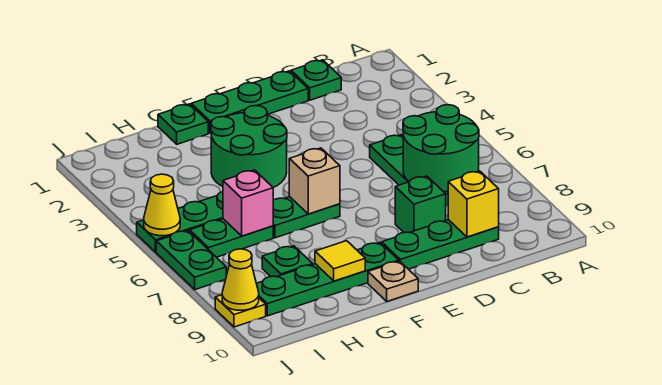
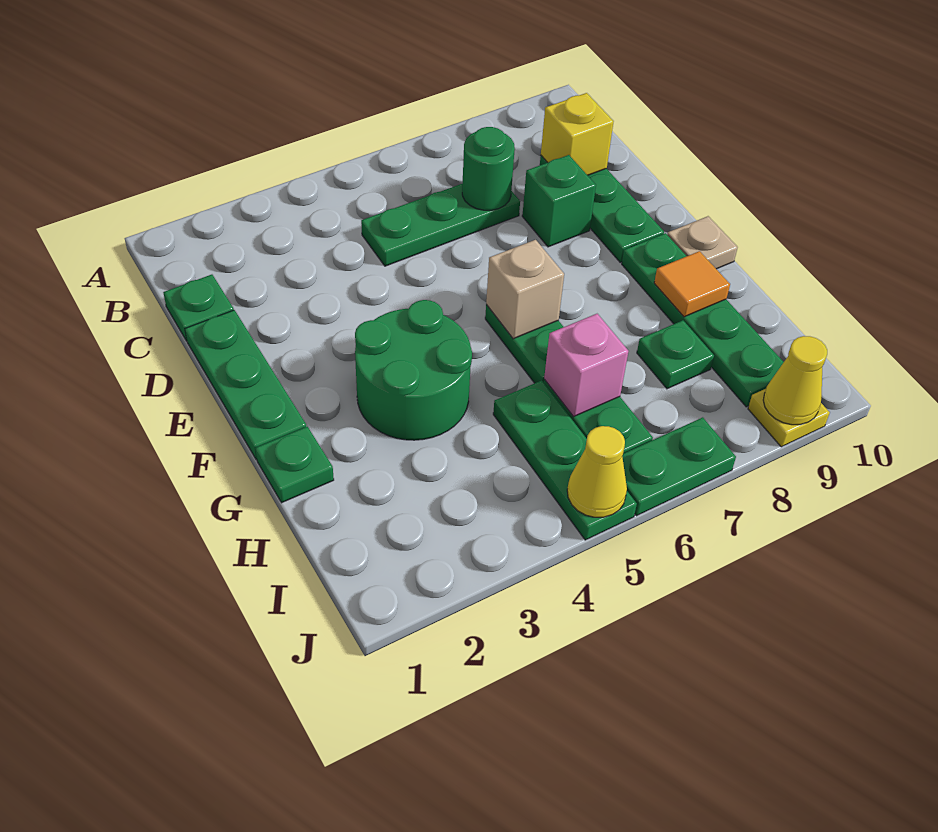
green 2x2 round brick [403,105,479,192] -> green 1x1 round brick [462,127,515,210]
yellow 1x1 tile [315,241,365,281] -> orange 1x1 tile [654,251,730,317]

